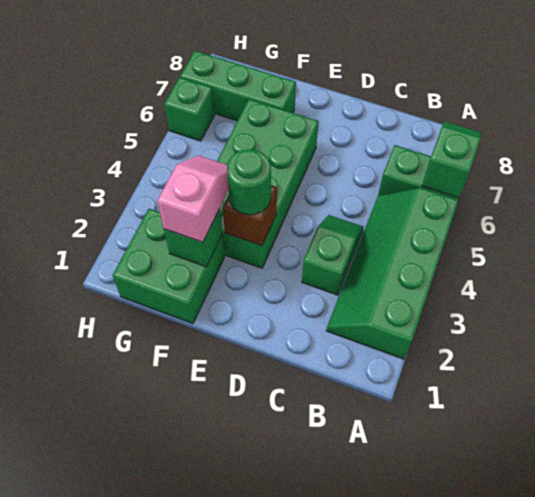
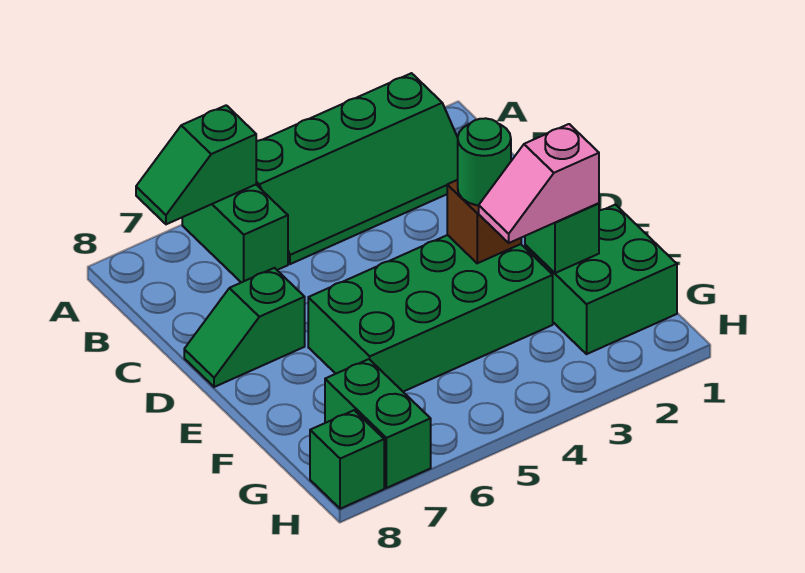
green 1x2 slope [302,215,364,295] -> green 1x2 slope moved to [184,268,305,387]
green 1x3 brick [180,51,296,121] -> green 1x2 brick [325,359,431,488]
green 1x1 brick [165,77,215,141] -> green 1x1 brick moved to [310,410,384,509]

